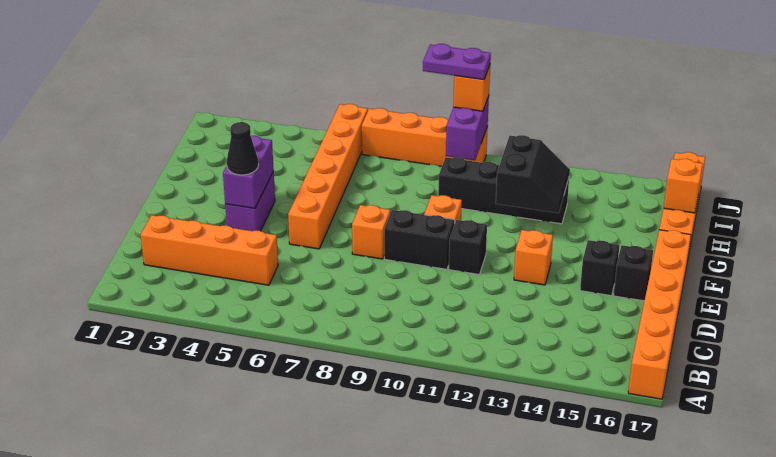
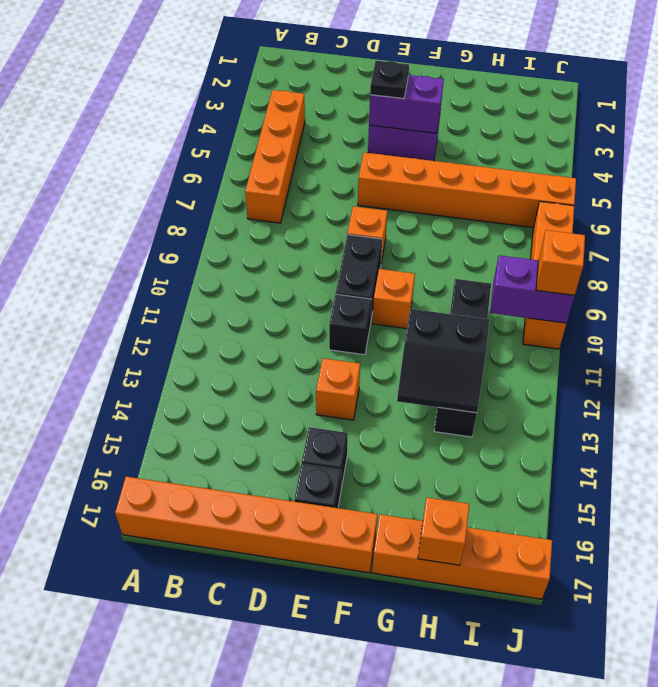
orange 1x4 brick [141,215,278,285] -> orange 1x4 brick moved to [245,90,305,223]
black 1x1 cone [227,122,259,175] -> black 1x1 plate [370,61,409,99]
purple 1x2 plate [423,44,491,80] -> none

